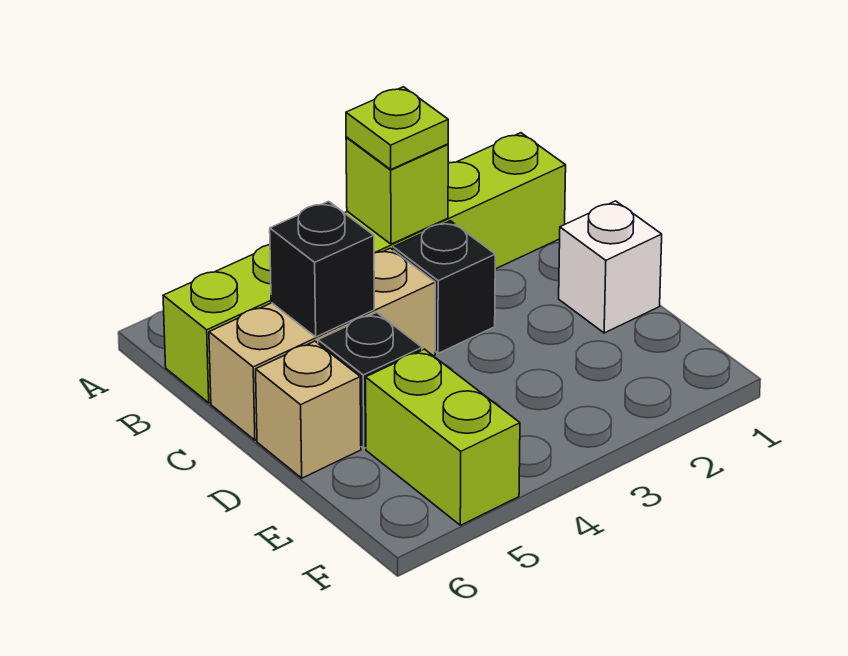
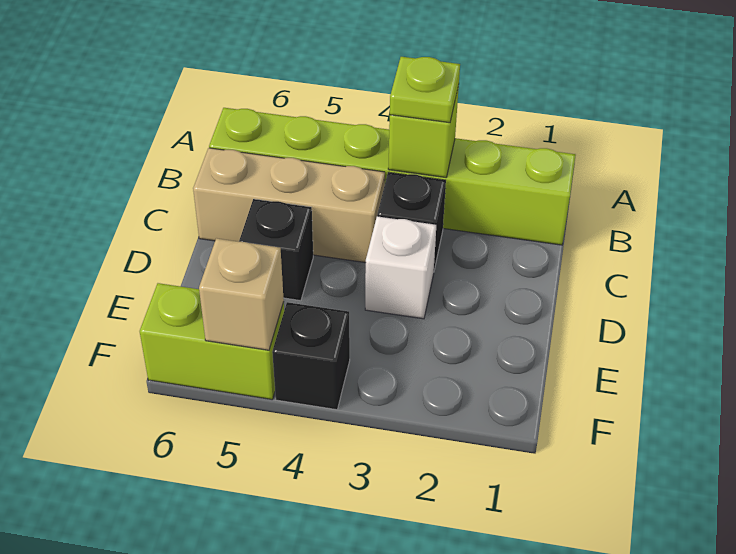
black 1x1 brick [270,201,374,337] -> black 1x1 brick moved to [272,302,350,410]
white 1x1 brick [559,201,662,333] -> white 1x1 brick moved to [365,216,436,319]
tan 1x1 brick [256,341,361,478] -> tan 1x1 brick moved to [199,238,284,350]
lime 1x2 brick [366,349,520,525] -> lime 1x2 brick turned to [140,283,284,399]

